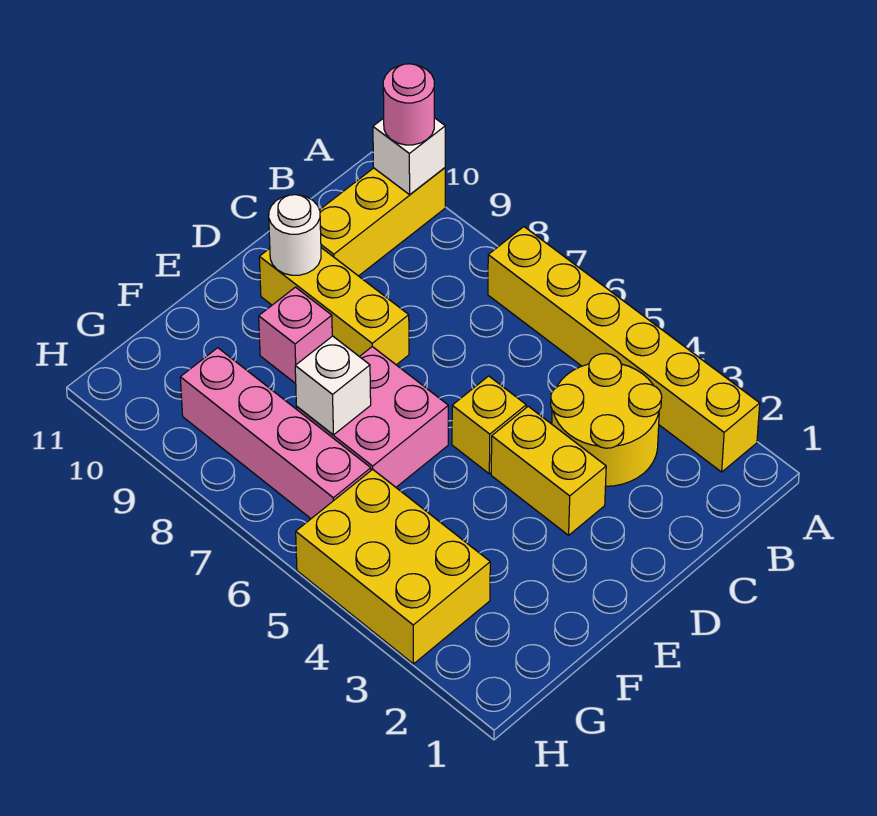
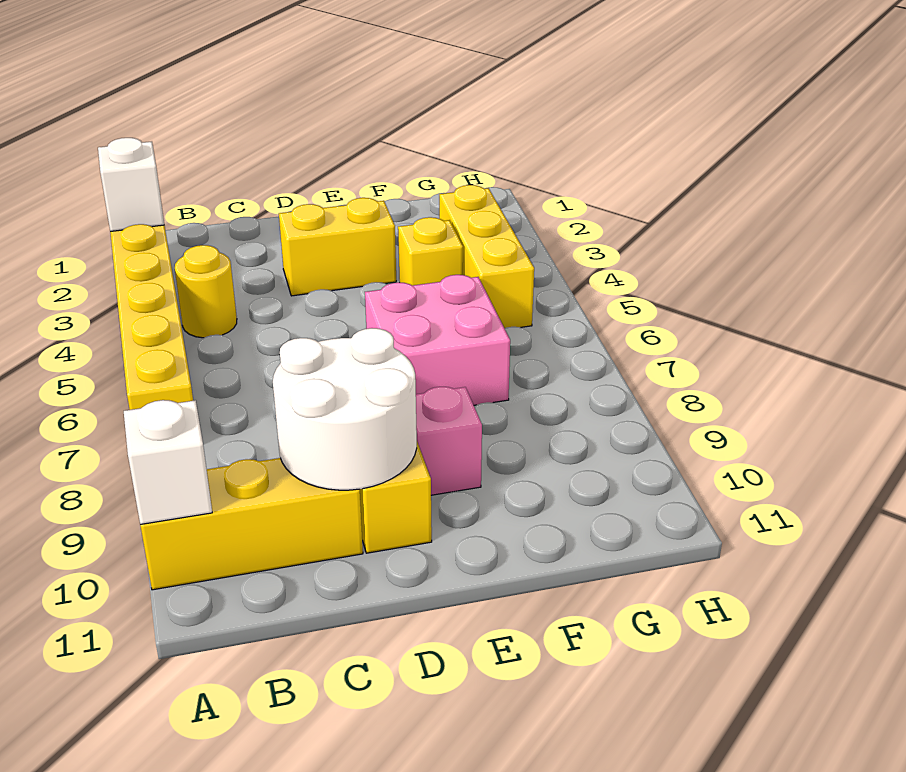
pink 1x1 round brick [383,64,434,145] -> none
yellow 2x2 round brick [551,354,662,486] -> yellow 1x1 round brick [175,245,237,338]
yellow 1x2 brick [491,406,606,535] -> yellow 1x2 brick turned to [279,198,396,296]
yellow 1x1 brick [452,376,526,474] -> yellow 1x1 brick moved to [398,217,463,286]
white 1x1 round brick [269,195,321,275] -> white 2x2 round brick [273,328,417,490]
white 1x1 brick [295,336,371,435] -> white 1x1 brick moved to [98,138,164,232]
yellow 2x3 brick [296,469,490,664] -> yellow 1x3 brick [439,185,534,328]
pink 1x4 brick [180,348,371,518] -> none

